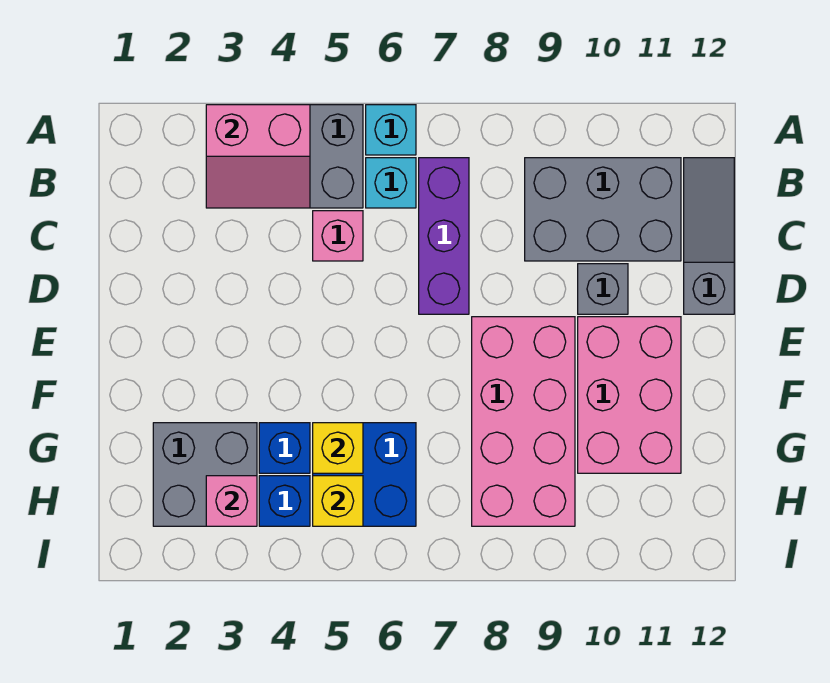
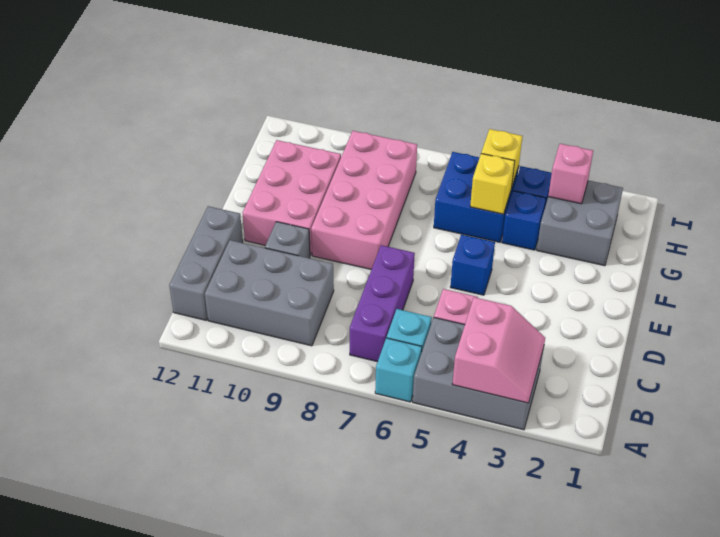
pink 2x2 slope [206,105,310,208] -> pink 2x2 slope turned to [452,297,545,403]
grey 1x3 slope [684,158,734,314] -> grey 1x3 brick [169,206,243,320]
none -> blue 1x1 brick [450,235,495,295]

